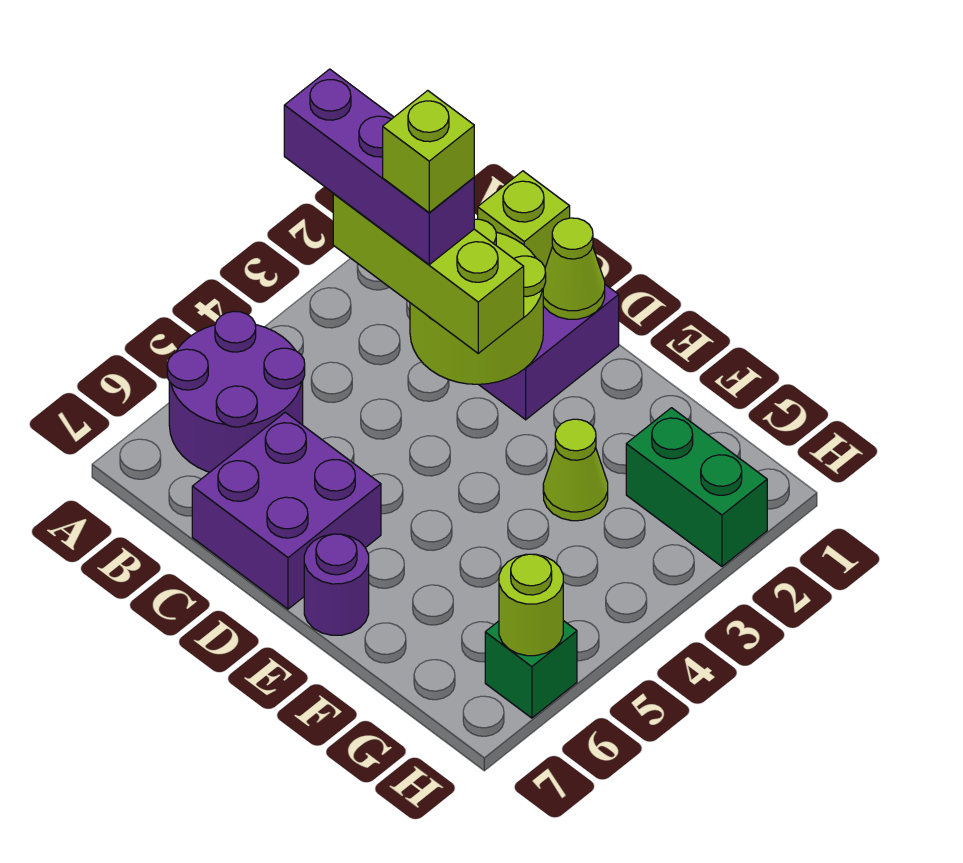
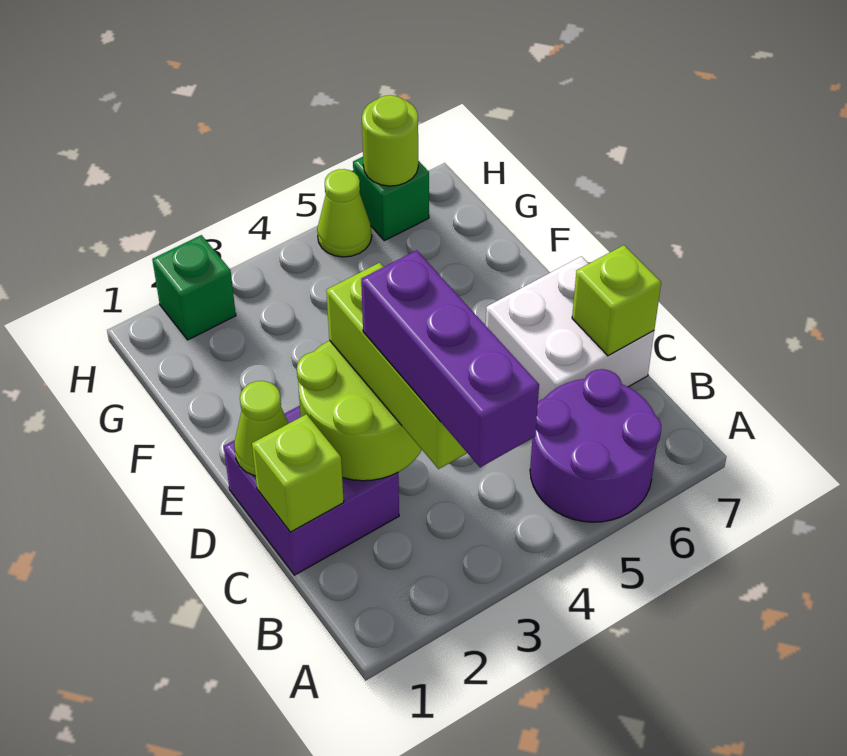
lime 1x1 brick [383,91,474,212] -> lime 1x1 brick moved to [572,245,661,356]
purple 2x2 brick [192,412,381,609] -> white 2x2 brick [485,256,654,402]
purple 1x1 round brick [304,534,369,635] -> none
lime 1x1 cone [543,419,608,521] -> lime 1x1 cone moved to [317,169,372,257]
green 1x2 brick [626,408,767,566] -> green 1x1 brick [152,235,236,340]

